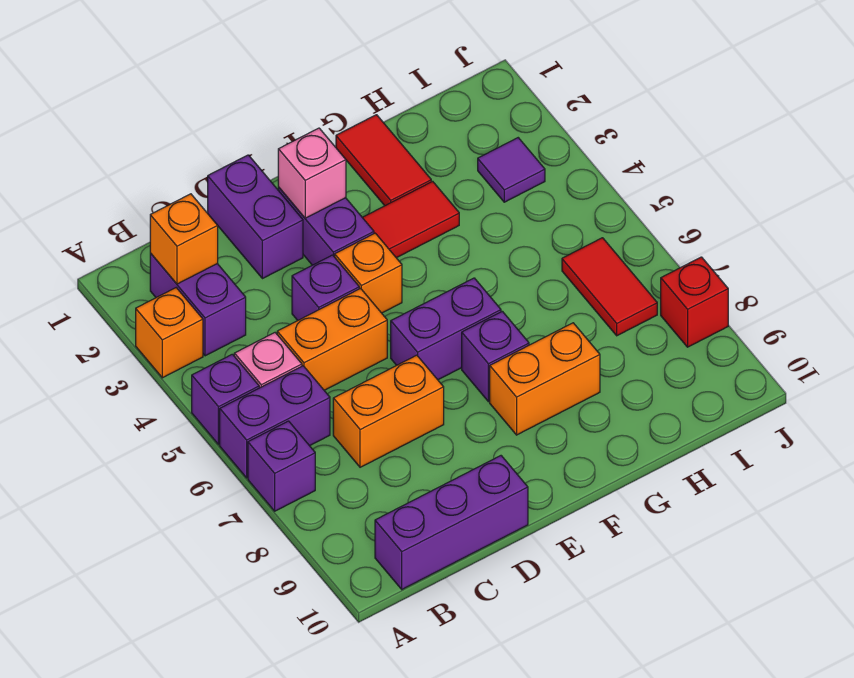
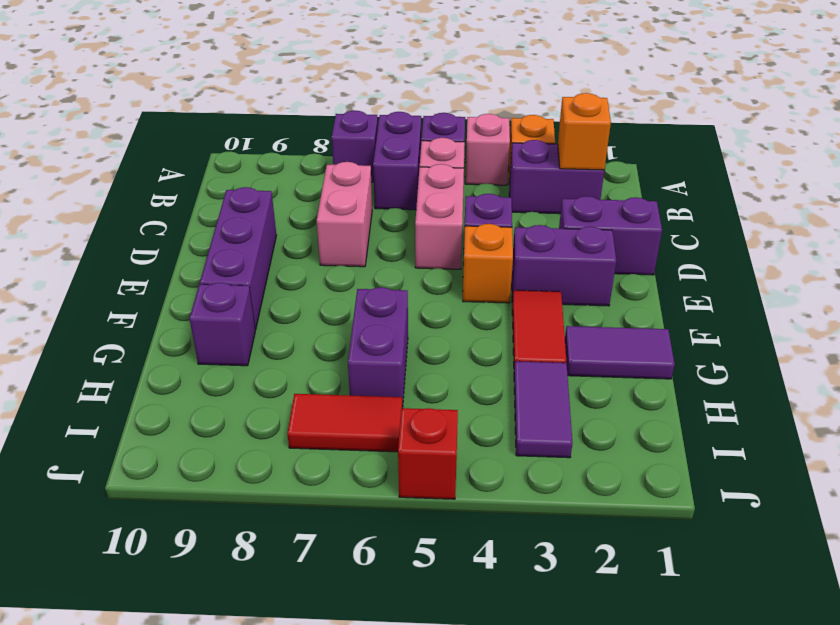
purple 1x3 brick [375,456,528,589] -> purple 1x3 brick moved to [200,187,276,329]
orange 1x2 brick [277,289,387,390] -> pink 1x2 brick [415,164,464,269]
orange 1x2 brick [333,355,444,467] -> pink 1x2 brick [317,162,372,267]
pink 1x1 brick [278,128,346,218] -> pink 1x1 brick moved to [465,114,510,185]
purple 1x2 brick [391,278,501,380] -> purple 1x2 brick moved to [348,287,408,408]
purple 1x1 brick [462,311,529,402] -> purple 1x1 brick moved to [190,283,256,366]
orange 1x2 brick [490,323,600,435] -> none
red 1x2 tile [336,115,431,206] -> purple 1x2 tile [565,326,675,379]
purple 1x1 tile [478,138,545,202] -> purple 1x2 tile [514,361,572,458]
red 1x1 brick [661,257,728,347] -> red 1x1 brick moved to [398,408,458,499]

